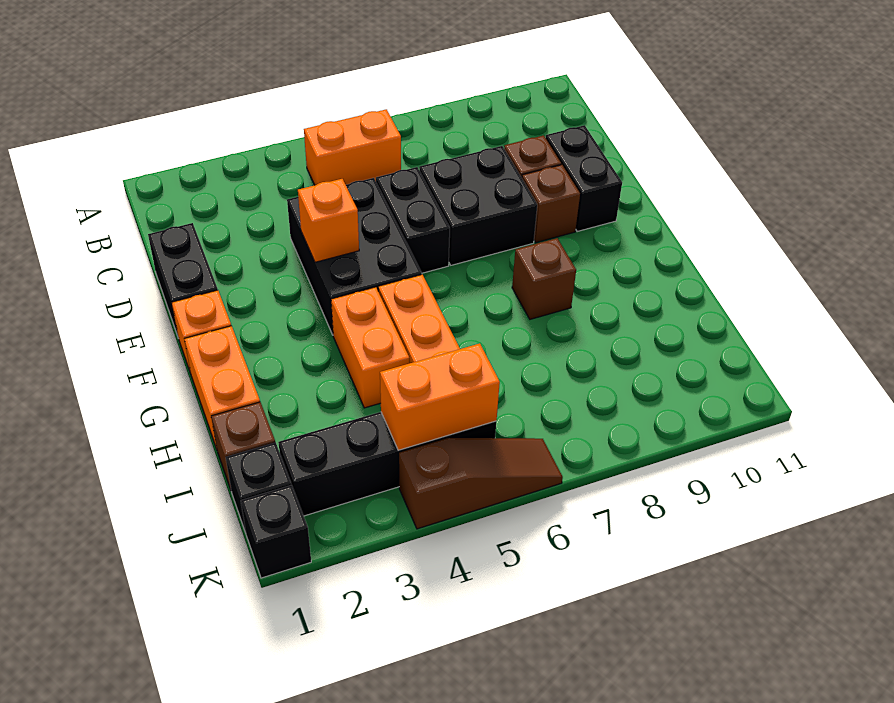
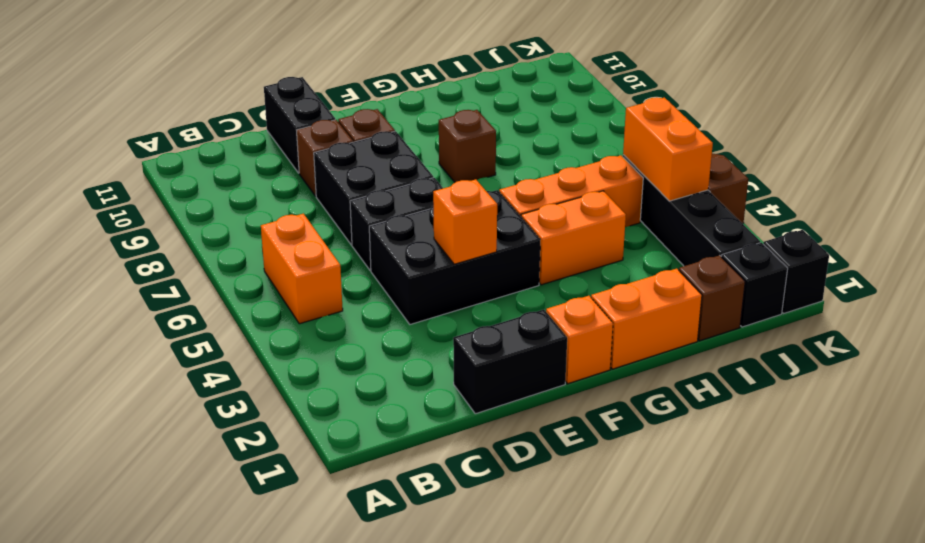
black 1x2 brick [546,125,622,231] -> black 1x2 brick turned to [264,77,335,173]

